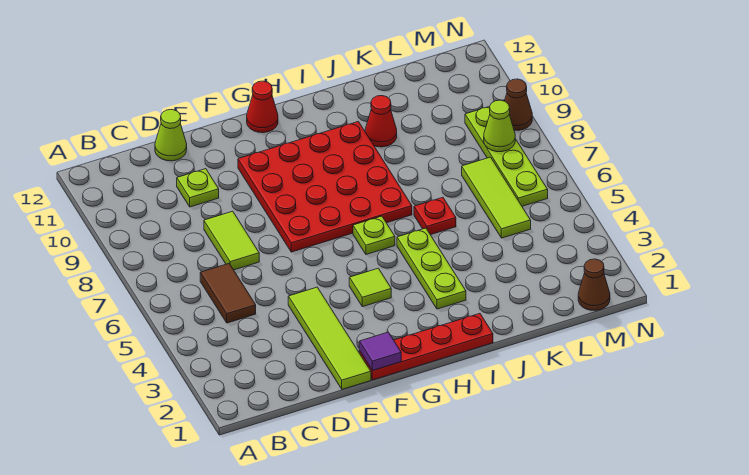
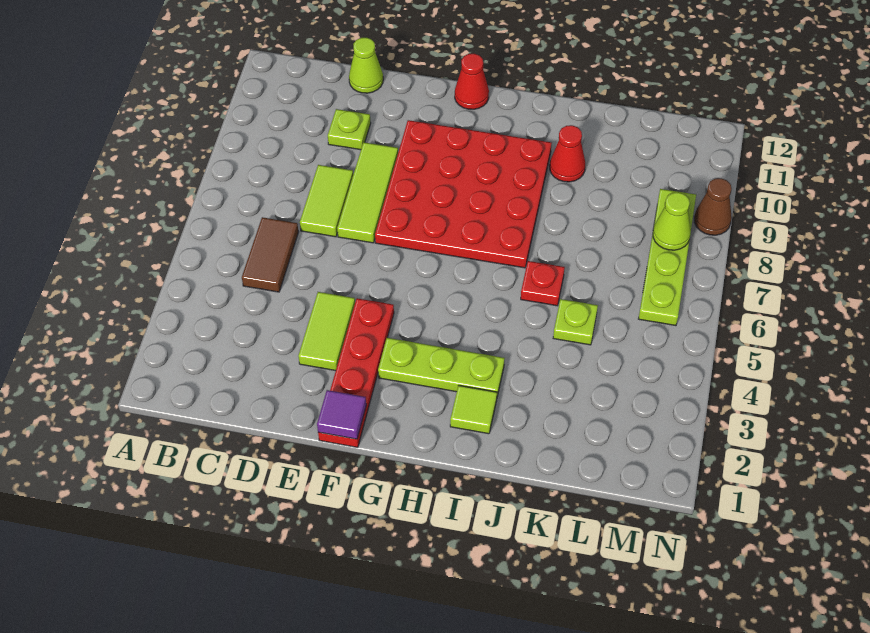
lime 1x4 tile [288,287,371,389] -> lime 1x2 tile [298,292,355,371]
red 1x4 plate [359,314,493,380] -> red 1x4 plate turned to [318,298,394,447]
lime 1x1 tile [349,268,391,307] -> lime 1x1 tile moved to [450,386,497,434]
lime 1x1 plate [353,216,395,254] -> lime 1x1 plate moved to [553,299,598,345]
lime 1x3 plate [397,228,466,309] -> lime 1x3 plate turned to [378,338,505,397]
lime 1x3 tile [462,157,531,238] -> lime 1x3 tile moved to [337,142,398,243]
brown 1x1 cone [578,259,610,311] -> none

